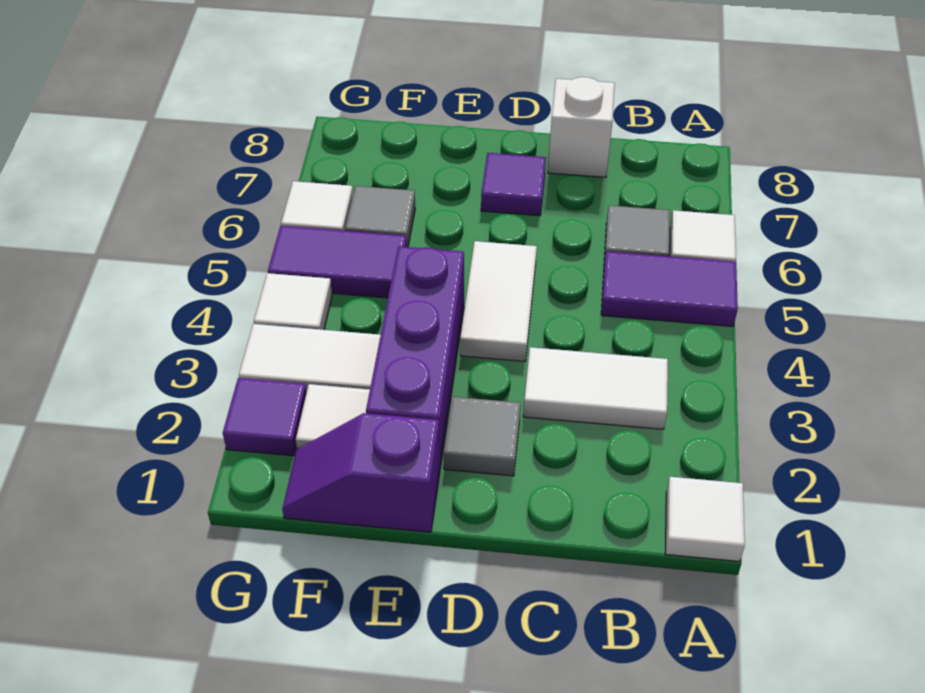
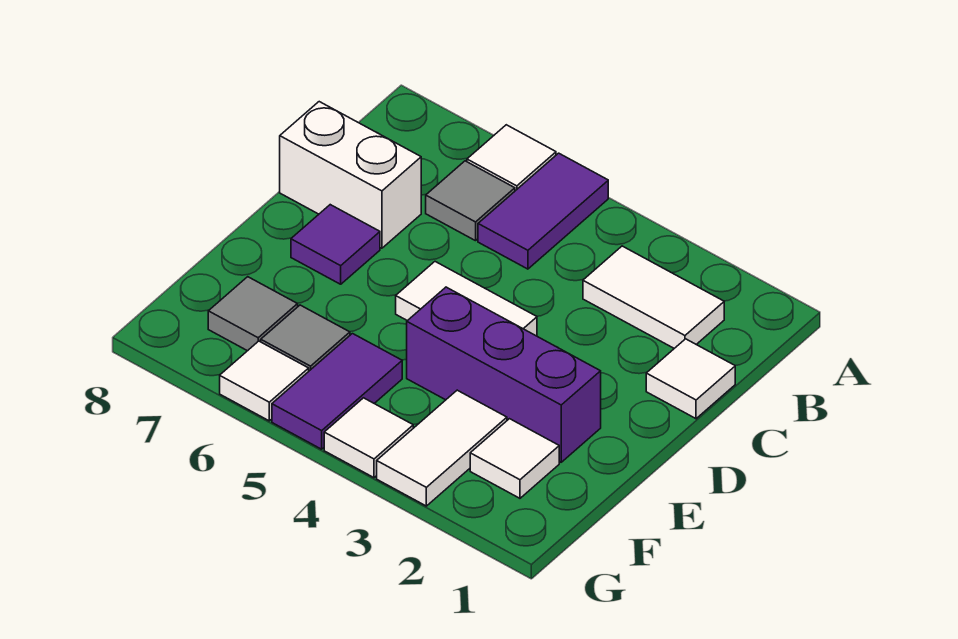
white 1x1 tile [665,477,745,562] -> white 1x1 tile moved to [646,339,735,419]
white 1x2 tile [523,347,668,429] -> white 1x2 tile turned to [583,246,724,348]
white 1x1 brick [548,77,615,177] -> white 1x2 brick [280,102,421,248]
grey 1x1 tile [444,397,521,476] -> grey 1x1 tile moved to [208,277,298,351]
purple 1x2 slope [282,413,440,532] -> none
purple 1x1 tile [223,378,307,456] -> none

